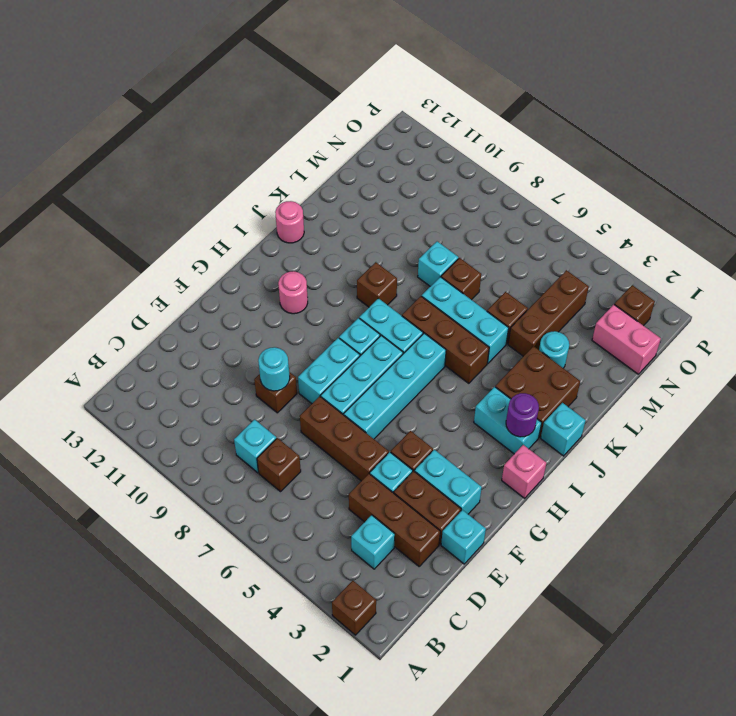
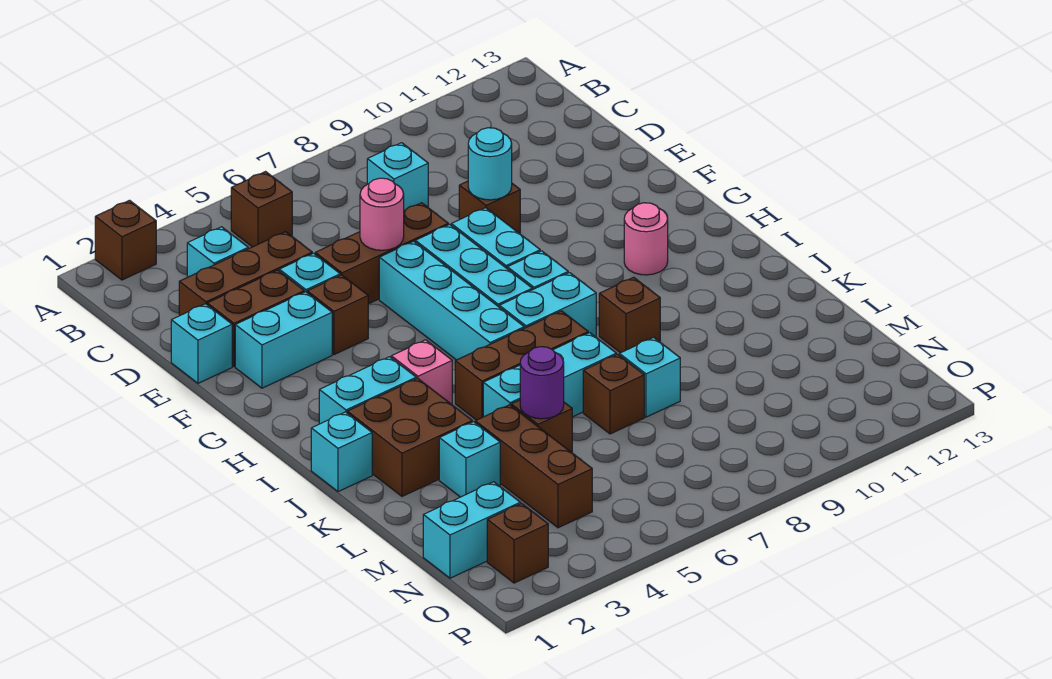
brown 1x1 brick [257,438,301,492] -> brown 1x1 brick moved to [231,172,292,247]
pink 1x1 brick [502,445,546,498] -> pink 1x1 brick moved to [391,340,452,404]
purple 1x1 round brick [506,393,539,437] -> purple 1x1 round brick moved to [520,347,564,419]
pink 1x1 round brick [275,201,304,243] -> pink 1x1 round brick moved to [360,178,404,250]
cyan 1x1 round brick [539,331,569,368] -> cyan 1x1 brick [439,422,500,497]
pink 1x2 brick [592,305,661,374] -> cyan 1x2 brick [423,482,520,578]

